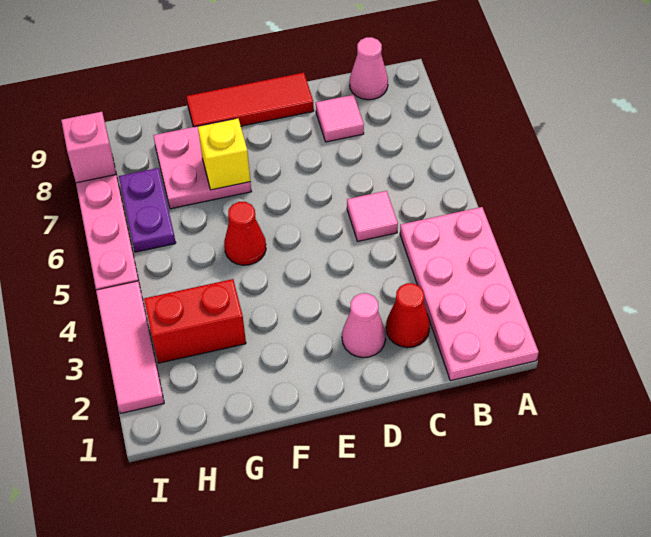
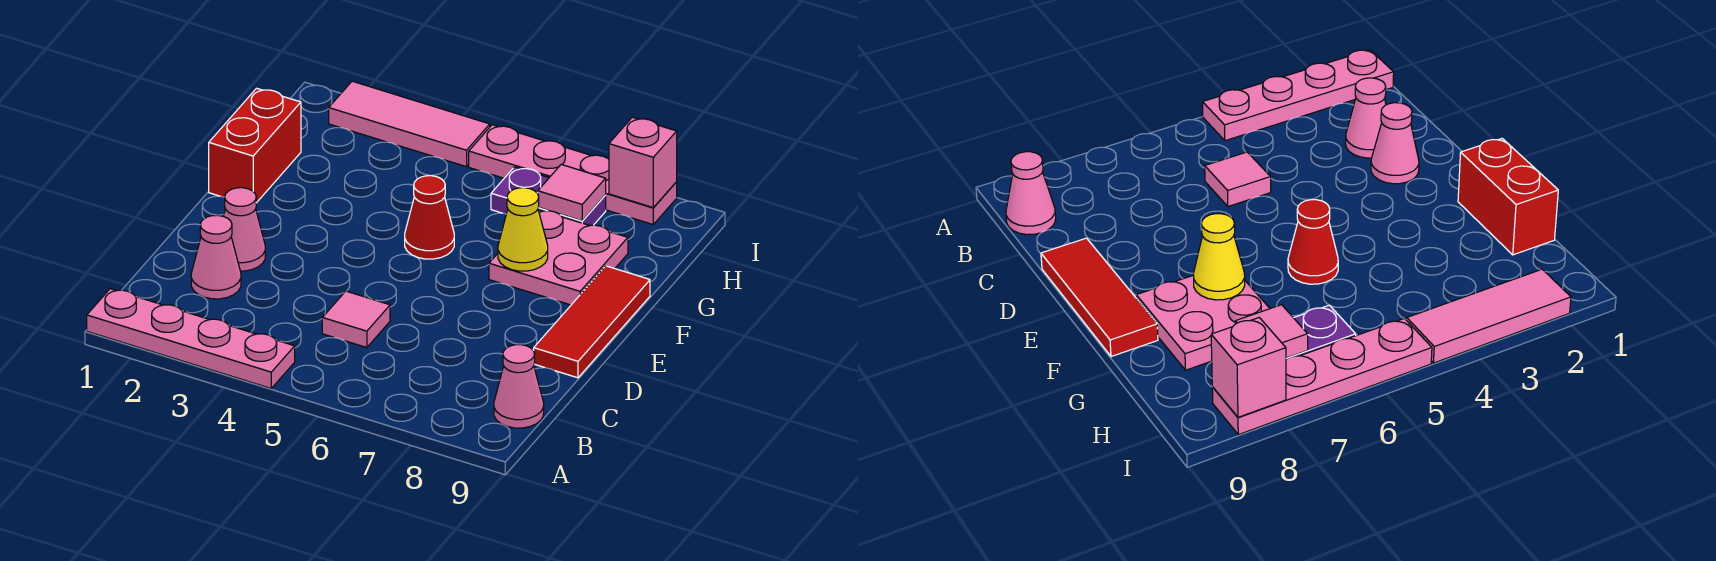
pink 2x4 plate [400,207,539,381] -> pink 1x4 plate [87,289,295,388]
red 1x1 cone [386,283,430,348] -> pink 1x1 cone [191,215,241,299]
pink 1x1 tile [316,95,364,142] -> pink 1x1 tile moved to [538,165,606,221]
yellow 1x1 brick [198,119,250,190] -> yellow 1x1 cone [498,188,548,271]
red 1x2 brick [144,279,246,363] -> red 1x2 brick moved to [209,88,301,203]

